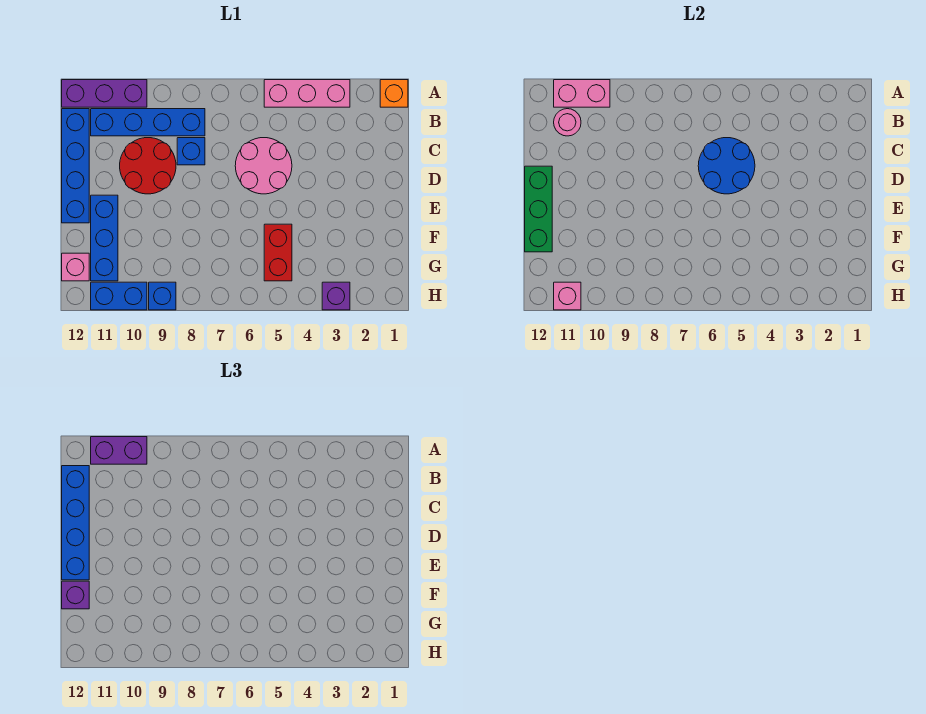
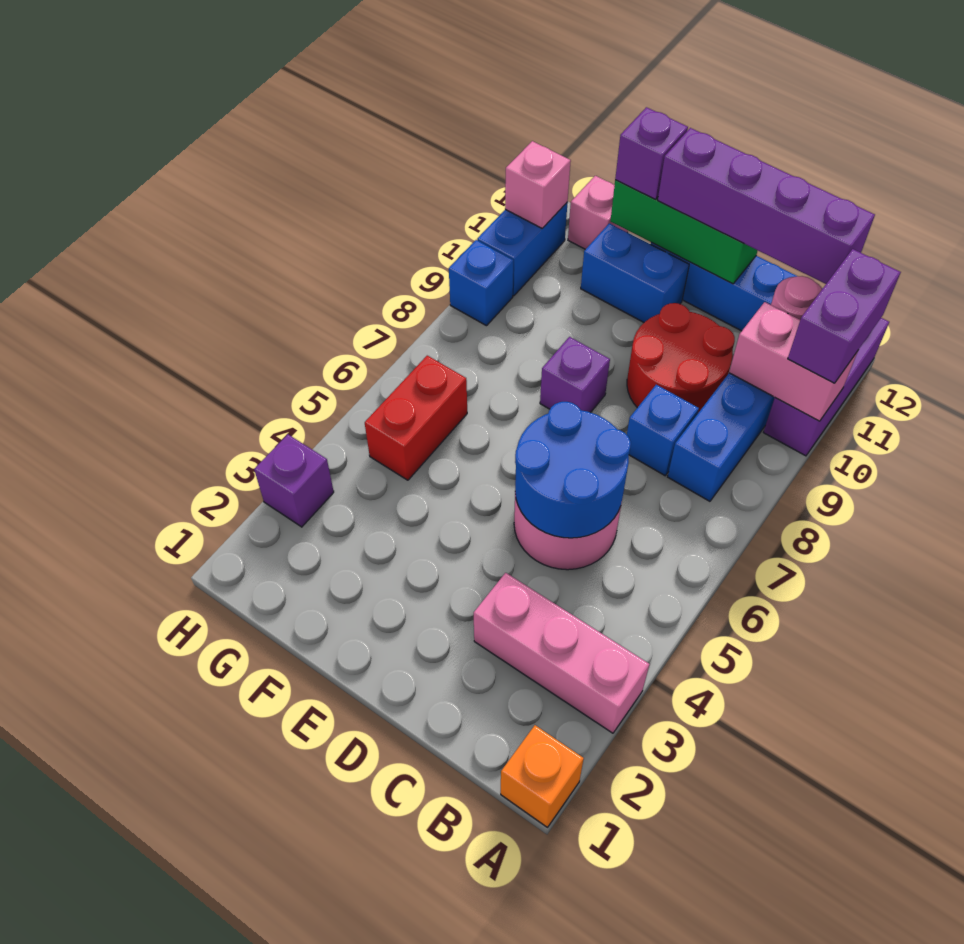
pink 1x3 brick [264,80,350,107] -> pink 1x3 brick turned to [474,573,649,733]
pink 1x2 brick [554,80,610,107] -> pink 1x2 brick turned to [729,302,858,421]
blue 1x4 brick [62,466,89,580] -> purple 1x4 brick [658,128,875,284]
none -> purple 1x1 brick [540,337,610,413]
blue 1x3 brick [91,195,118,281] -> blue 1x2 brick [581,223,689,322]
red 1x2 brick [264,224,292,281] -> red 1x2 brick turned to [365,356,467,480]

